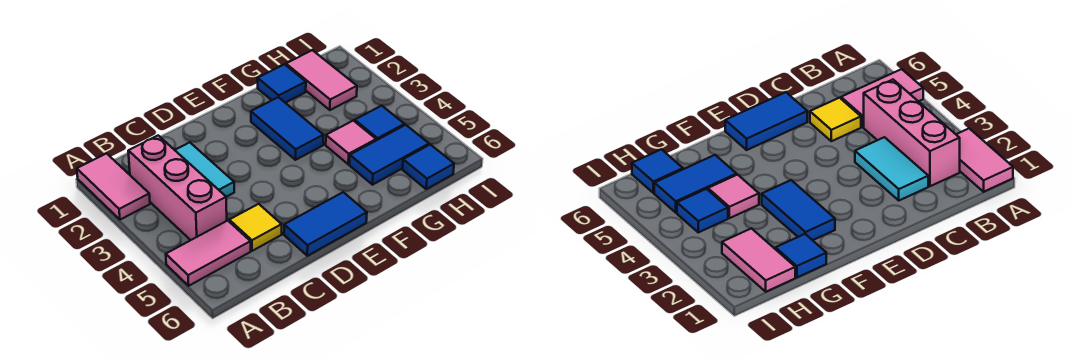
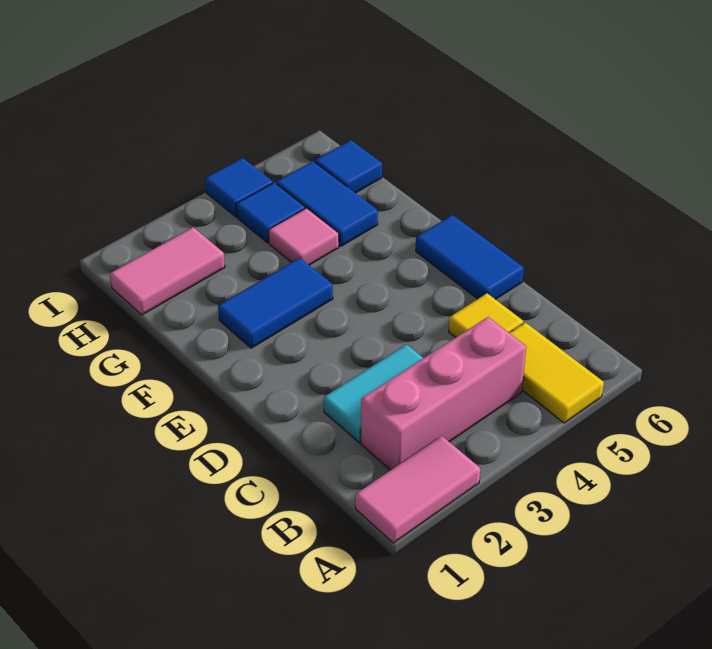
pink 1x2 tile [166,221,251,286] -> yellow 1x2 tile [510,322,604,423]
blue 1x1 tile [257,64,306,103] -> blue 1x1 tile moved to [205,158,273,217]

